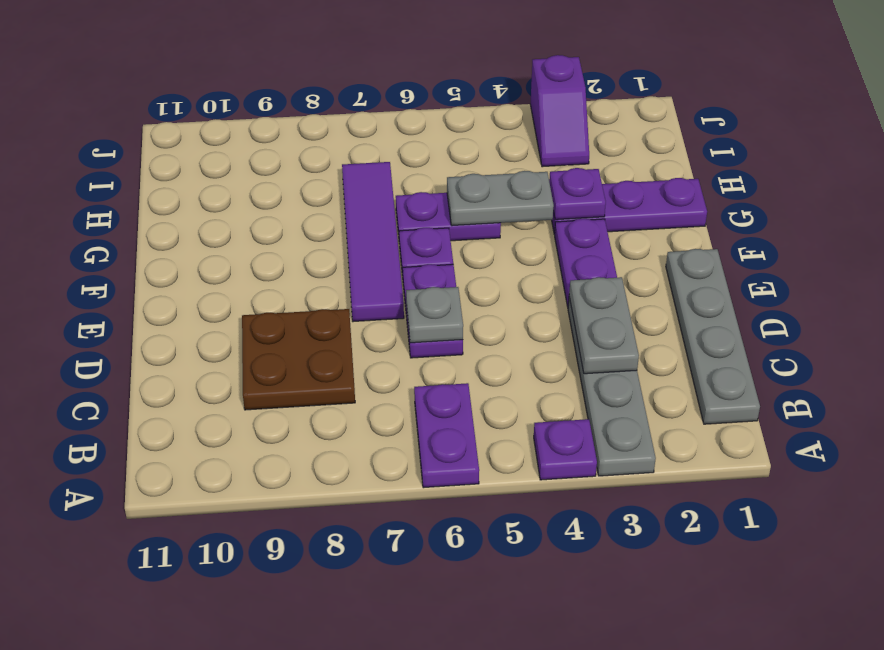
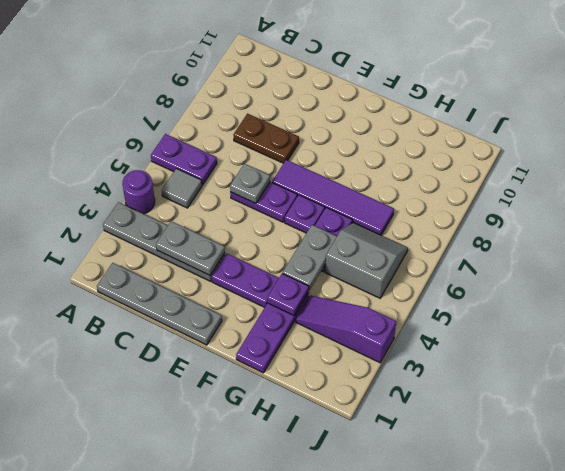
purple 1x1 plate [534,419,597,480] -> purple 1x1 round brick [122,170,155,214]
none -> grey 1x1 tile [162,168,202,208]
brown 2x2 plate [242,309,355,410] -> brown 1x2 plate [234,114,299,163]
none -> grey 2x2 slope [325,223,408,298]
purple 1x2 slope [530,55,589,167] -> purple 1x3 slope [296,295,396,363]

